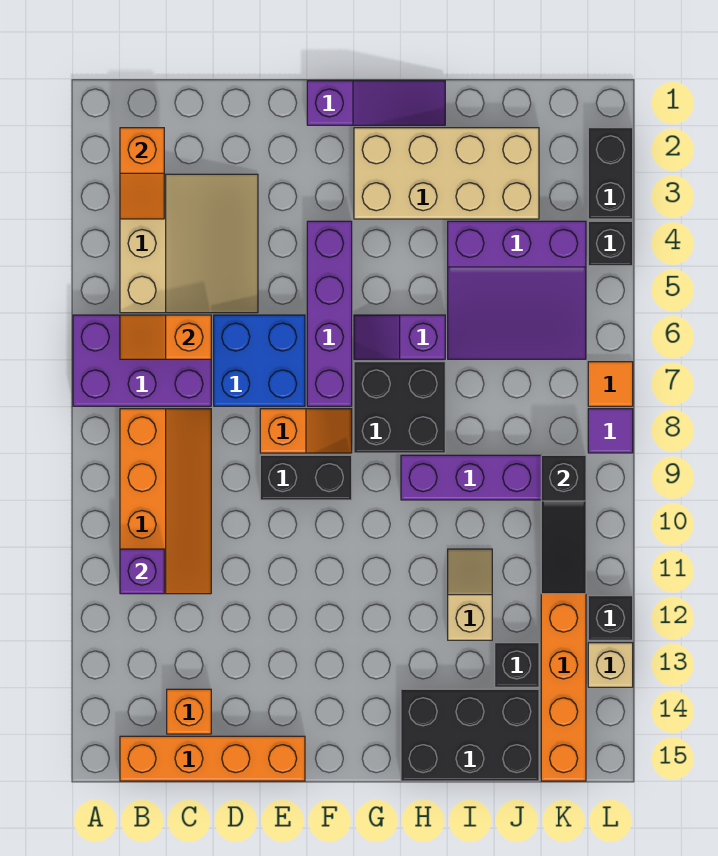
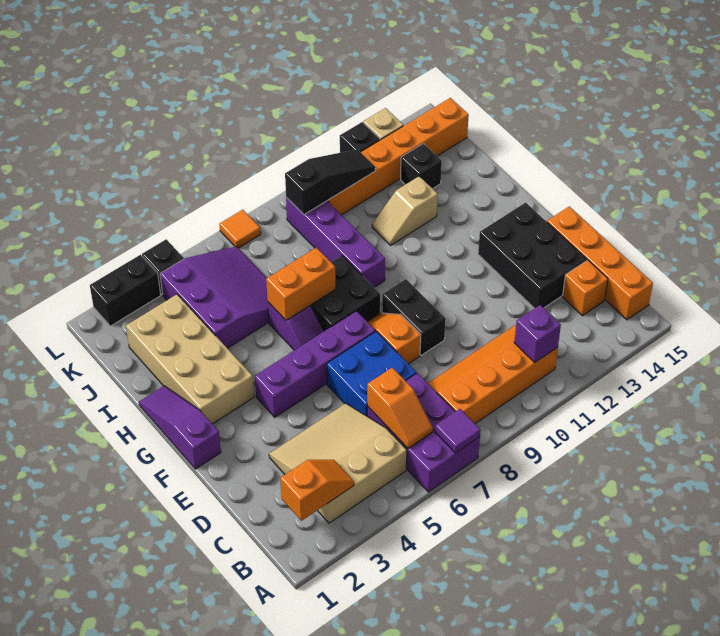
none -> orange 1x2 brick [266,248,336,320]
black 2x3 brick [401,689,539,781] -> black 2x3 brick moved to [478,203,587,308]
purple 1x1 tile [588,409,633,453] -> purple 1x1 tile moved to [435,409,480,453]

